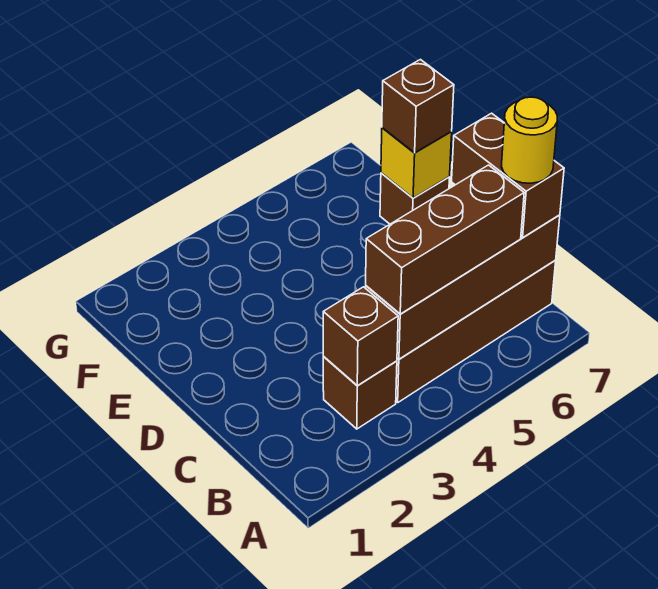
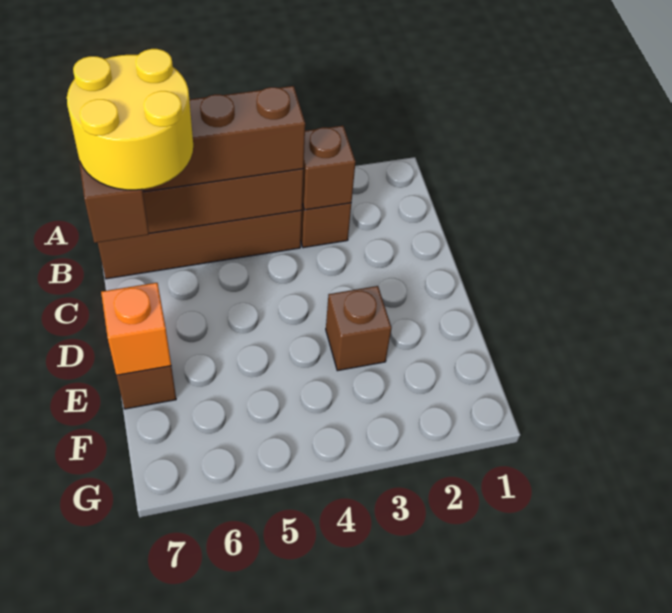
yellow 1x1 round brick [501,97,557,183] -> yellow 2x2 round brick [67,49,193,190]
yellow 1x1 brick [381,128,452,198] -> orange 1x1 brick [101,283,171,375]
brown 1x1 brick [382,60,454,153] -> brown 1x1 brick moved to [326,286,391,371]

